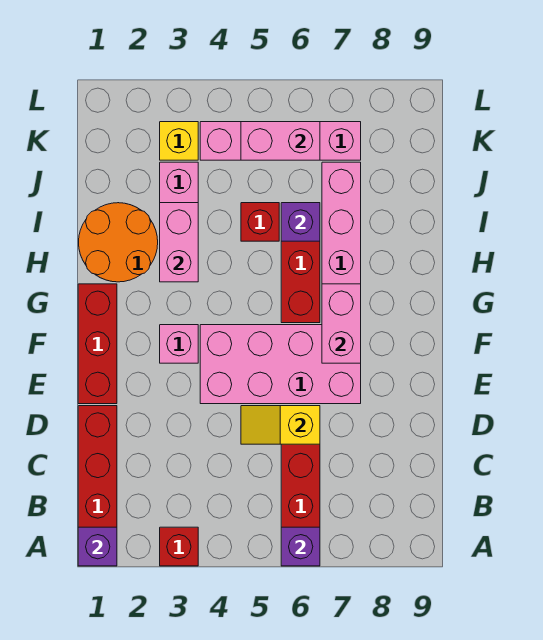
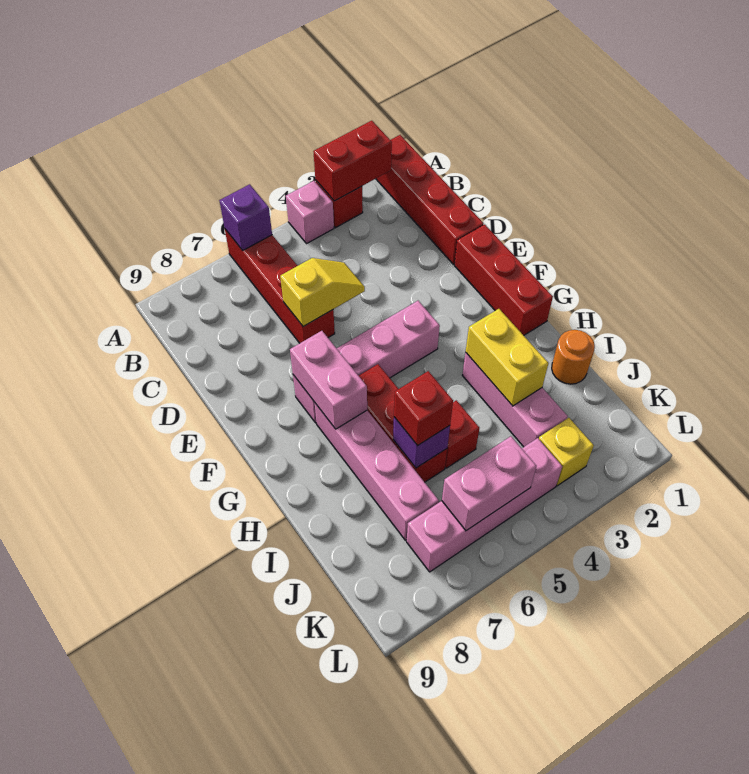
purple 1x1 brick [78,527,117,566] -> none
none -> red 1x2 brick [313,121,392,201]
pink 2x4 brick [200,325,361,404] -> pink 1x4 brick [293,301,440,423]
pink 1x1 brick [160,325,198,363] -> pink 1x1 brick moved to [286,181,334,244]
orange 2x2 round brick [79,203,158,282] -> orange 1x1 round brick [552,330,595,384]
pink 1x2 brick [160,203,198,282] -> yellow 1x2 brick [466,309,548,406]
none -> red 1x1 brick [394,371,453,446]

